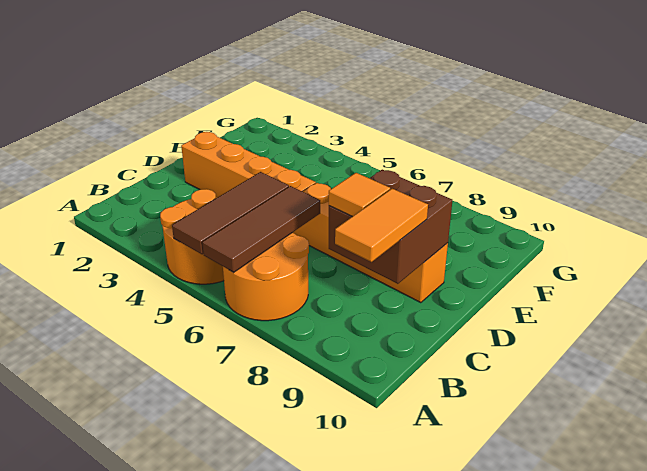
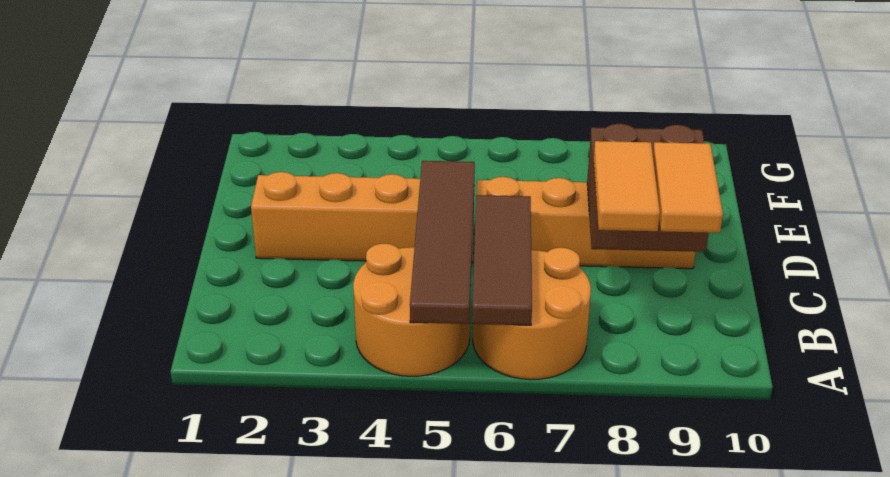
brown 1x3 tile [172,172,289,254] -> brown 1x4 tile [410,161,475,324]
orange 1x1 tile [329,173,390,217] -> orange 1x2 tile [594,141,660,231]

